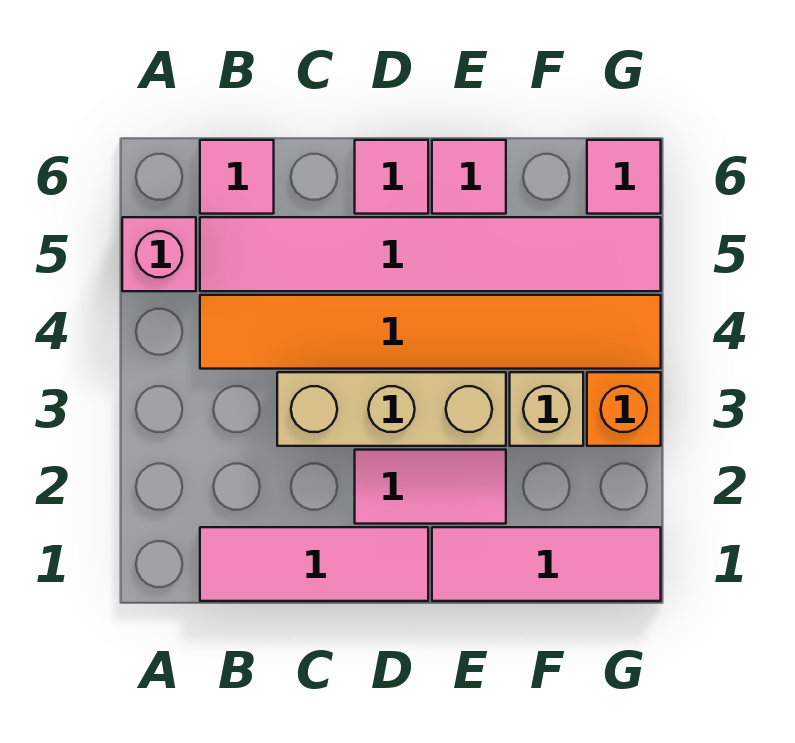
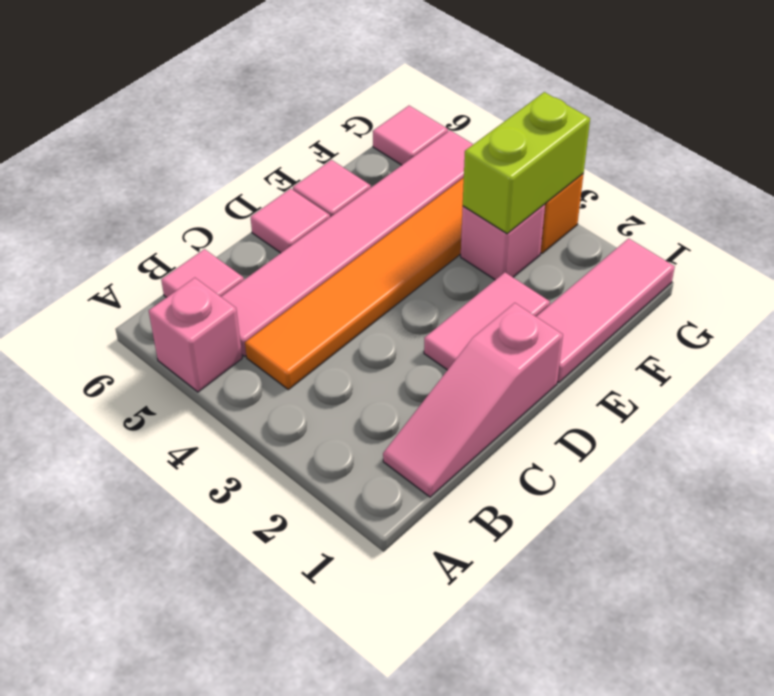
pink 1x3 tile [200,527,428,601] -> pink 1x3 slope [383,303,563,497]
tan 1x3 brick [277,372,506,446] -> none
tan 1x1 brick [510,372,583,446] -> pink 1x1 brick [461,204,545,280]
none -> lime 1x2 brick [463,92,590,234]

